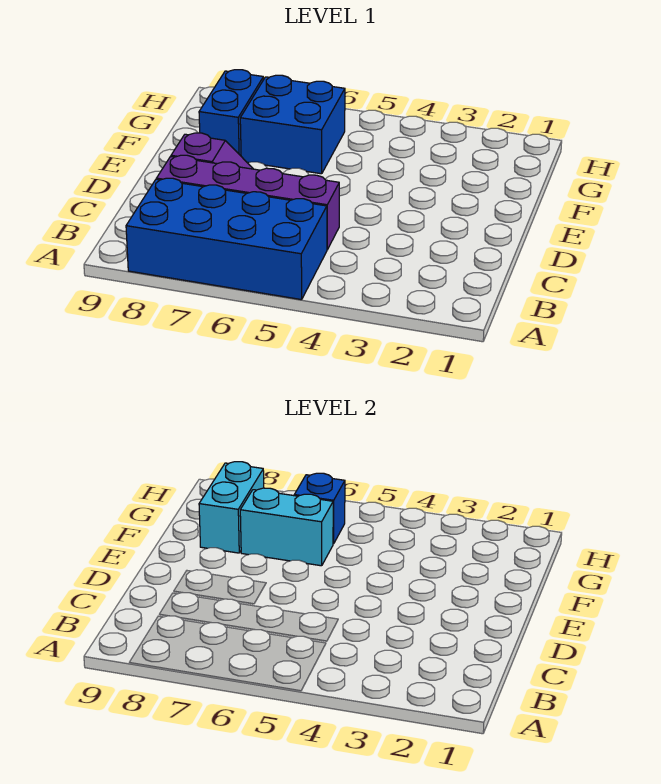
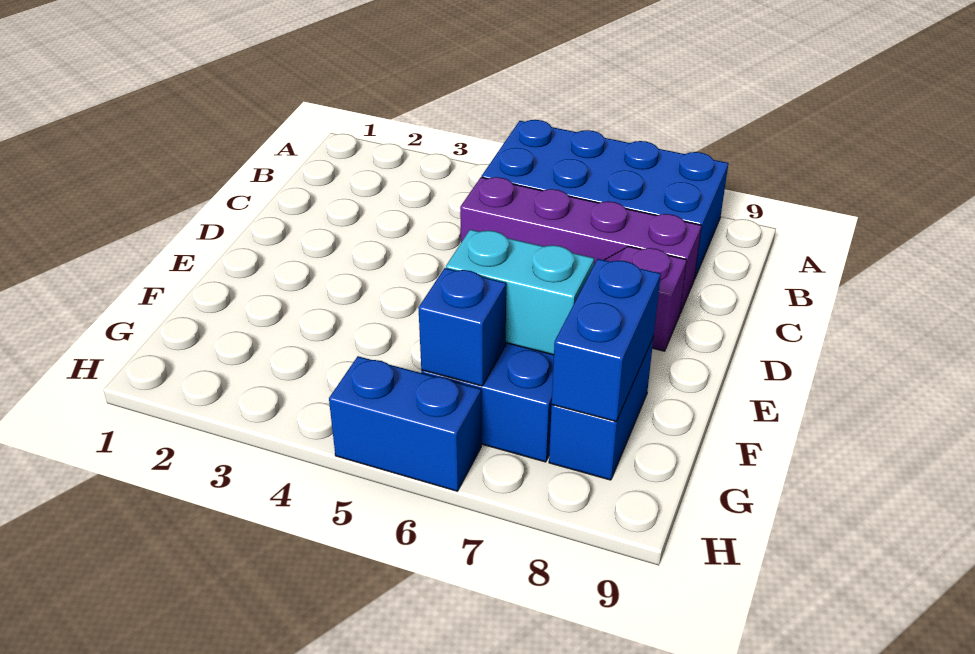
cyan 1x2 brick [199,462,264,553] -> blue 1x2 brick [552,259,661,421]
none -> blue 1x2 brick [329,356,481,491]

